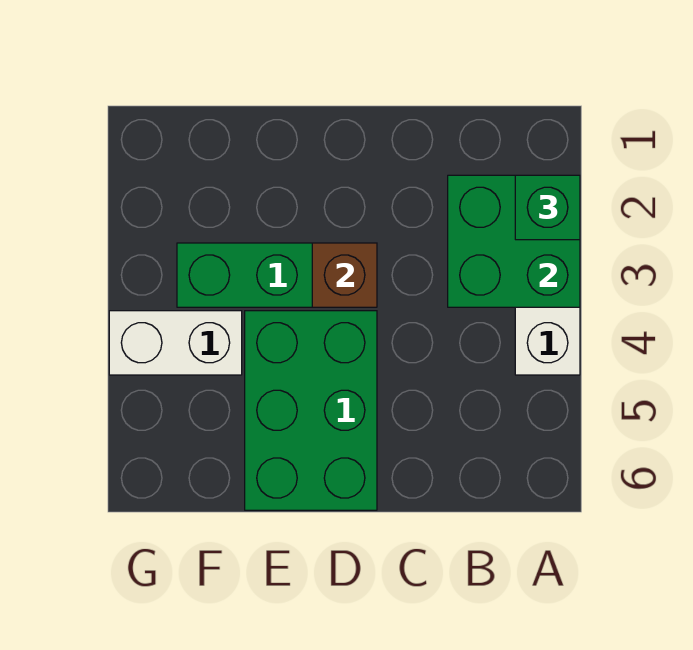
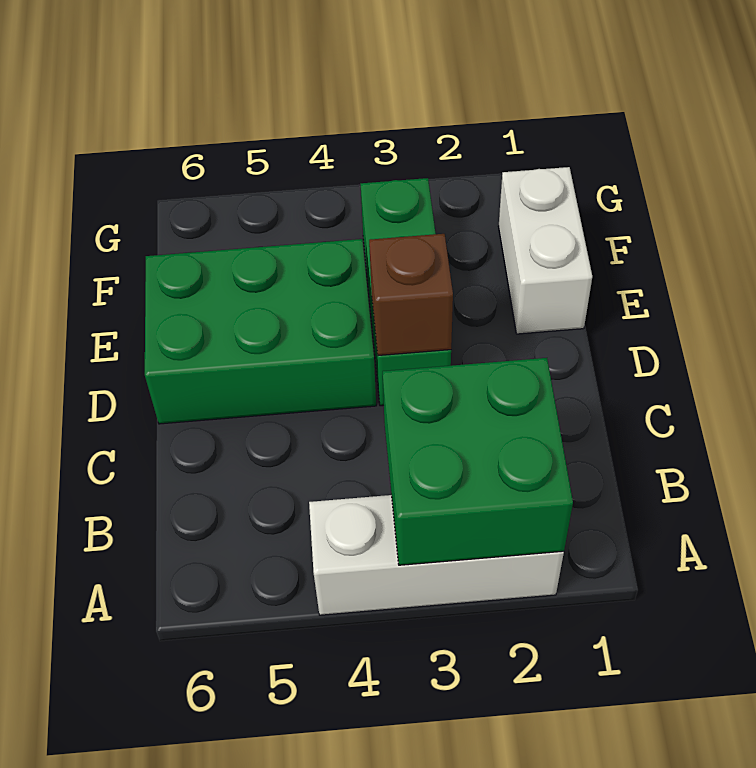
green 1x1 brick [515,175,580,240] -> none
white 1x2 brick [109,311,242,375] -> white 1x2 brick moved to [499,167,592,334]

